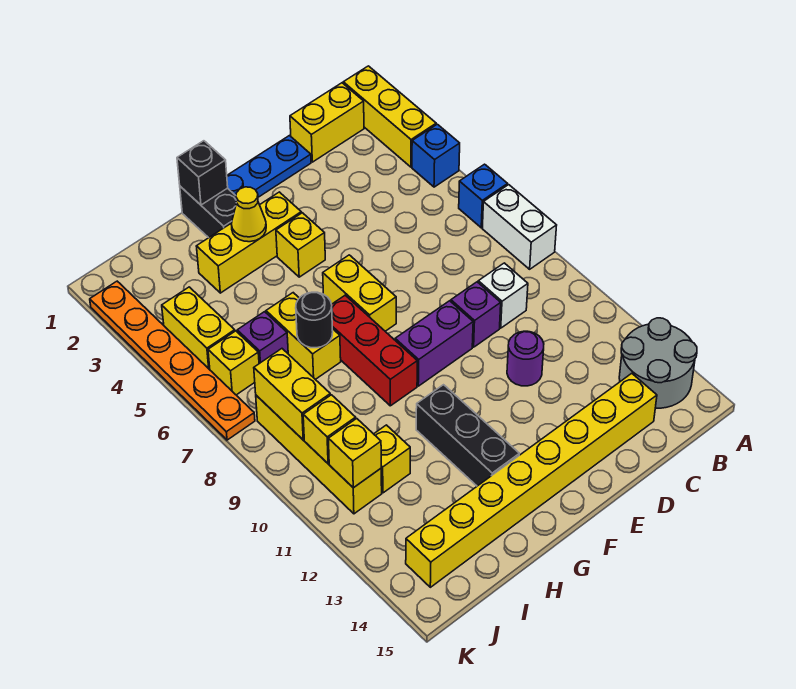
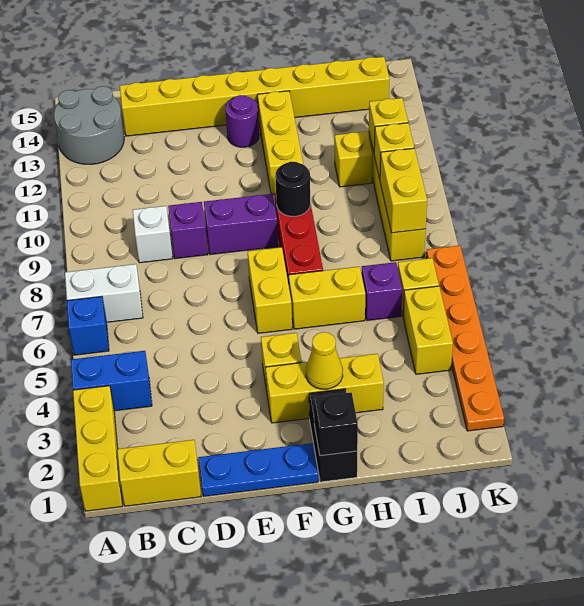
blue 1x1 brick [412,124,460,187] -> blue 1x2 brick [71,351,152,411]
white 1x2 brick [482,185,557,269] -> white 1x2 brick turned to [65,264,143,322]
purple 1x1 round brick [507,331,544,386] -> purple 1x1 round brick moved to [225,95,259,147]
black 1x3 brick [416,385,519,486] -> yellow 1x3 brick [257,91,303,194]
yellow 1x2 brick [266,293,341,379] -> yellow 1x2 brick turned to [289,266,365,329]
black 1x1 round brick [296,292,333,348] -> black 1x1 round brick moved to [275,162,310,216]

